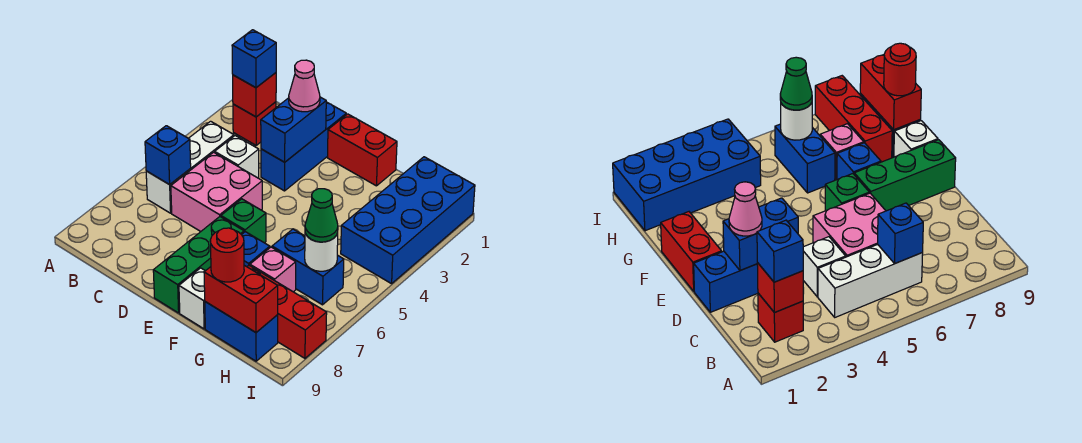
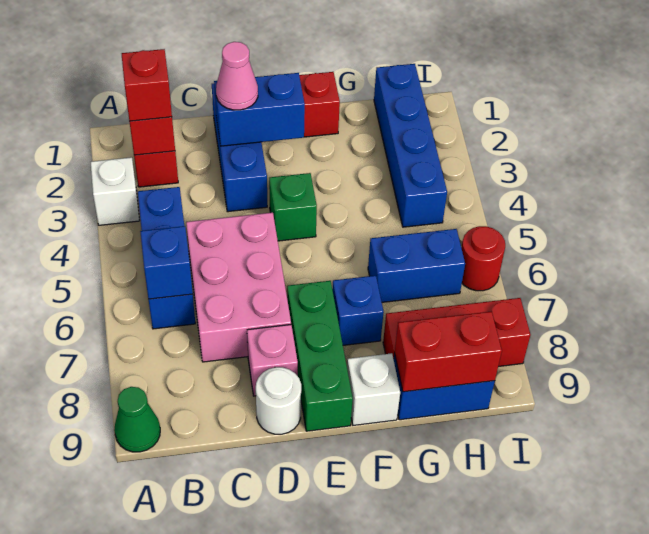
blue 1x1 brick [232,30,276,88] -> red 1x1 brick [122,49,172,121]
white 1x3 brick [146,121,234,213] -> blue 1x3 brick [138,187,195,329]
white 1x1 brick [215,136,259,178] -> white 1x1 brick moved to [90,157,140,225]
pink 2x2 brick [171,152,262,231] -> pink 2x3 brick [186,212,291,362]
blue 1x2 brick [261,97,326,162] -> blue 1x2 brick turned to [214,73,305,146]
green 1x1 brick [221,199,266,243] -> green 1x1 brick moved to [269,173,317,241]
pink 1x1 brick [250,247,296,292] -> pink 1x1 brick moved to [247,325,298,396]
red 1x1 round brick [210,228,244,282] -> red 1x1 round brick moved to [461,226,505,291]
blue 2x4 brick [341,157,475,284] -> blue 1x4 brick [374,64,447,227]
white 1x1 round brick [305,233,338,271] -> white 1x1 round brick moved to [256,367,301,434]
green 1x1 cone [305,189,338,242] -> green 1x1 cone moved to [114,387,160,452]

